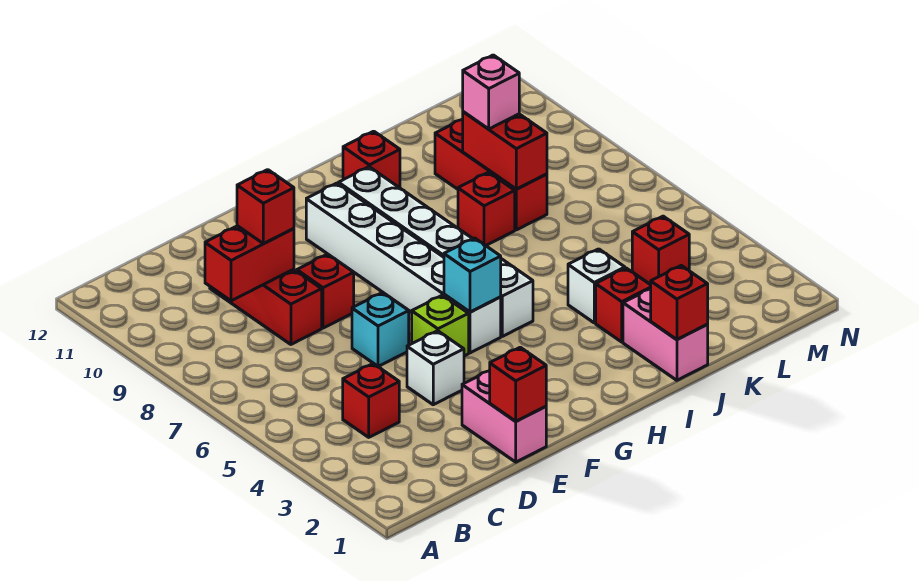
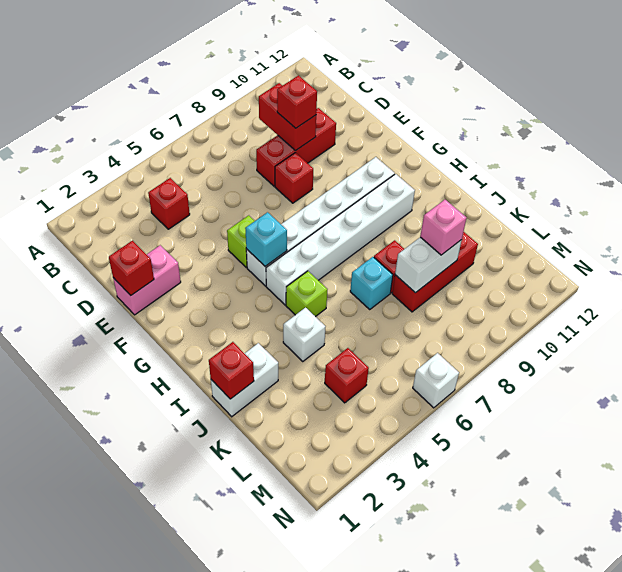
white 1x1 brick [407,331,464,405] -> white 1x1 brick moved to [413,353,459,408]
cyan 1x1 brick [352,292,409,366] -> cyan 1x1 brick moved to [350,257,393,309]
none -> lime 1x1 brick [286,271,327,317]
red 1x1 brick [343,131,400,188] -> none
pink 1x2 brick [623,289,708,380] -> white 1x2 brick [211,343,278,417]
red 1x1 brick [596,268,651,342] -> none
red 1x2 brick [463,112,547,189] -> white 1x2 brick [395,237,462,293]

